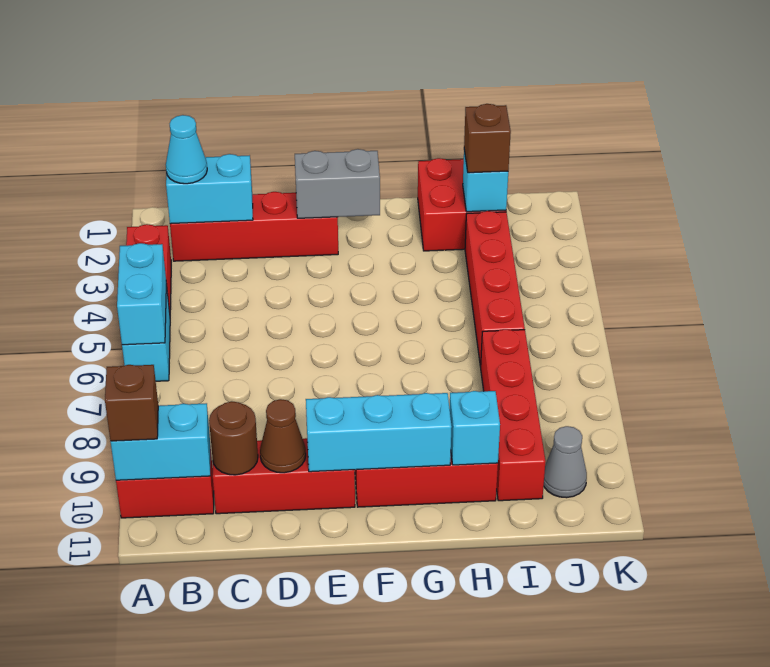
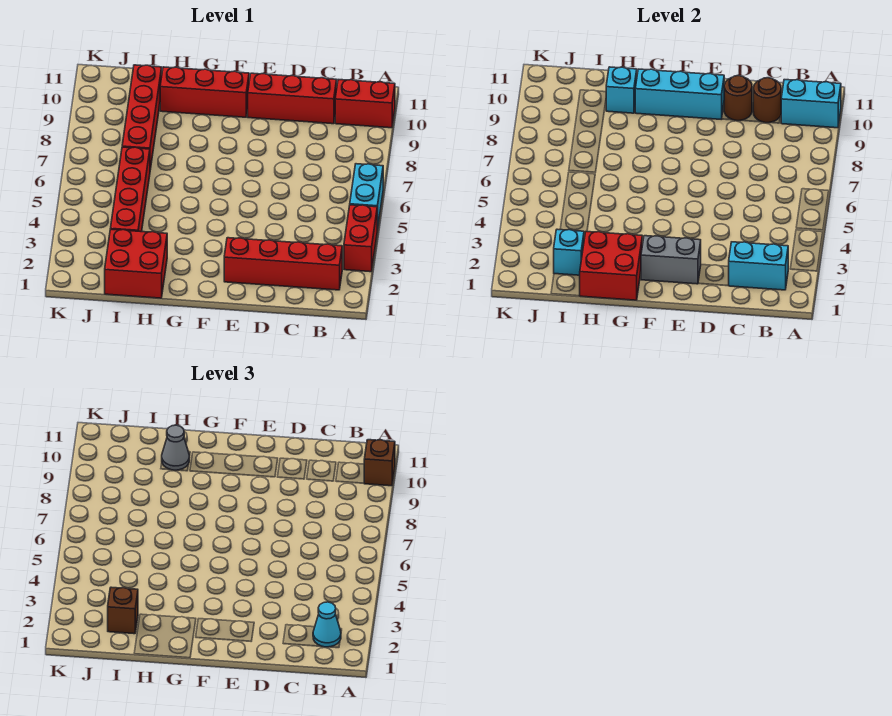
cyan 1x2 brick [117,243,166,345] -> none
brown 1x1 cone [260,399,306,473] -> brown 1x1 round brick [724,76,752,121]
none -> red 2x2 brick [580,232,642,300]
grey 1x1 cone [544,426,587,498] -> grey 1x1 cone moved to [162,425,189,470]

